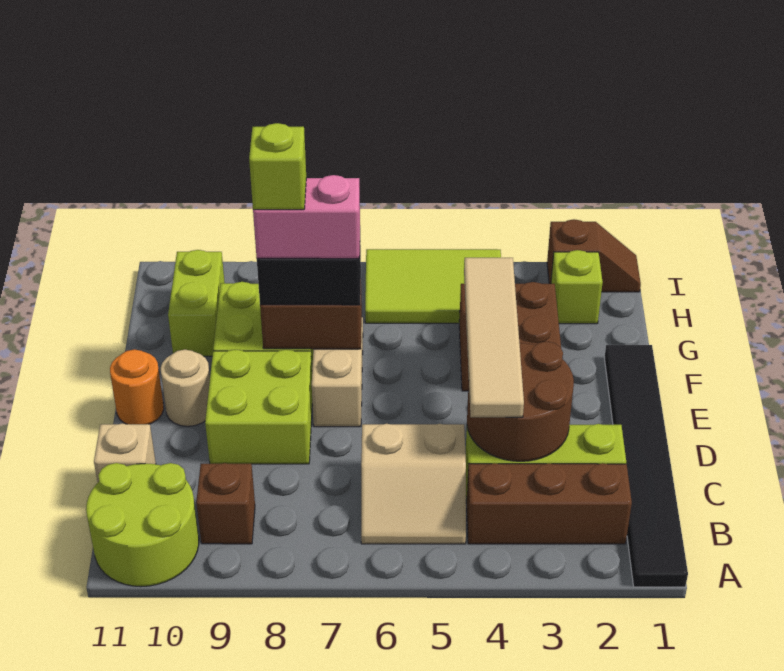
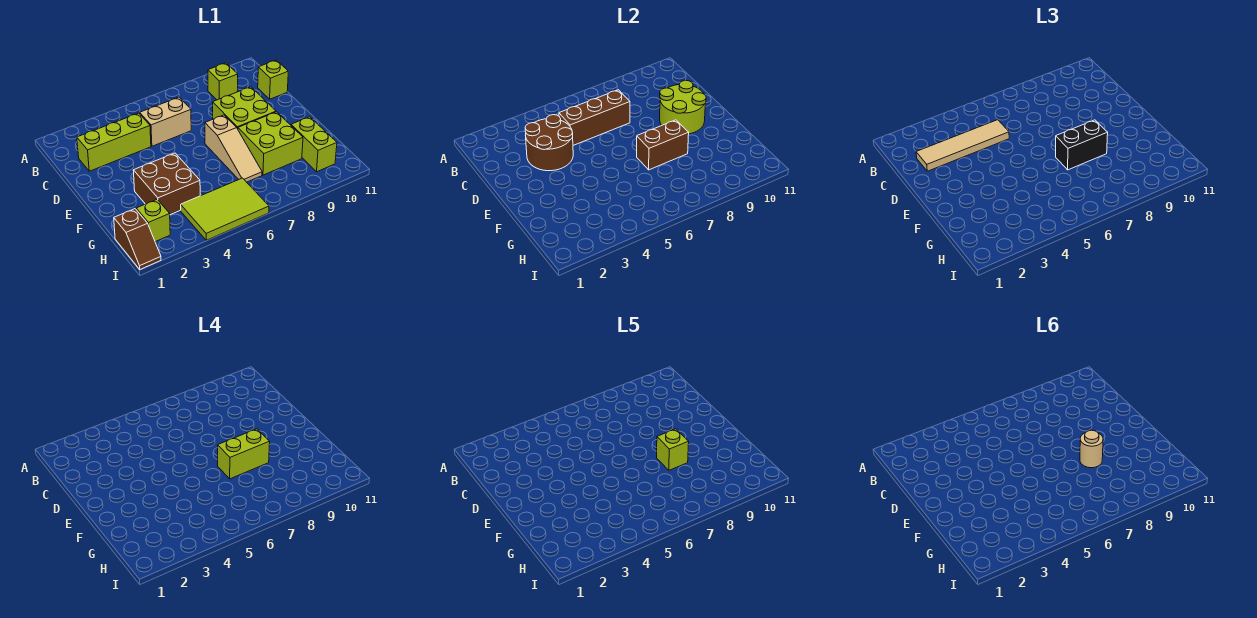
black 1x6 tile [604,345,688,587] -> none
lime 2x2 round brick [86,463,199,586] -> lime 2x2 round brick moved to [660,80,706,134]
brown 1x3 brick [466,463,632,544] -> brown 1x3 brick moved to [559,90,630,145]
brown 1x1 brick [196,463,255,544] -> lime 1x1 brick [208,63,238,100]
tan 1x4 tile [464,258,524,417] -> tan 1x4 tile turned to [916,120,1009,171]
tan 1x1 brick [94,423,156,482] -> lime 1x1 brick [258,60,288,99]
tan 1x1 round brick [161,350,210,426] -> tan 1x1 round brick moved to [1080,430,1103,468]
orange 1x1 round brick [110,349,164,424] -> none
pink 1x2 brick [253,175,360,259] -> lime 1x2 brick [218,429,270,479]
brown 1x2 slope [547,219,641,292] -> brown 1x2 slope turned to [114,209,161,269]

